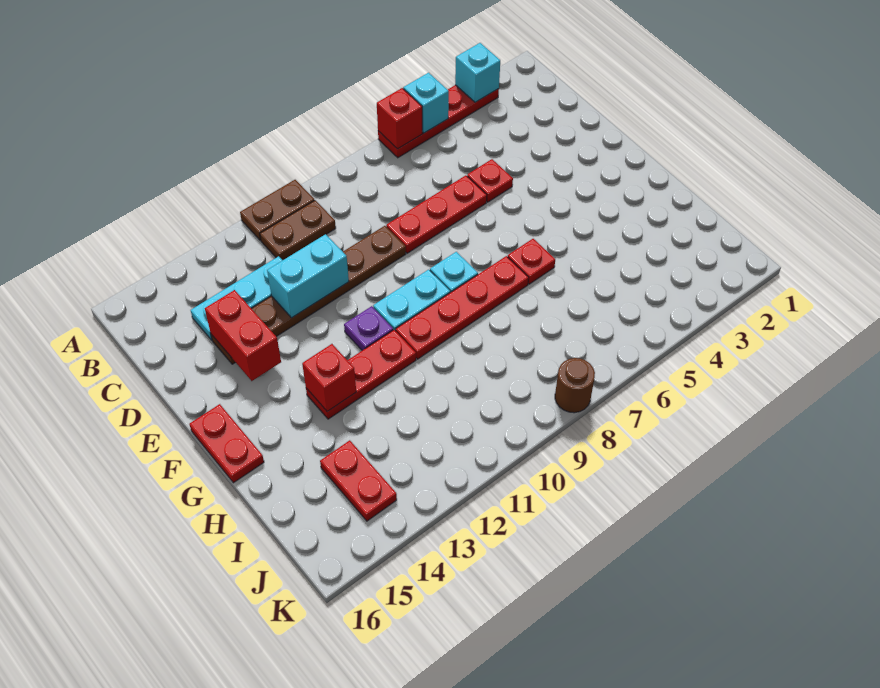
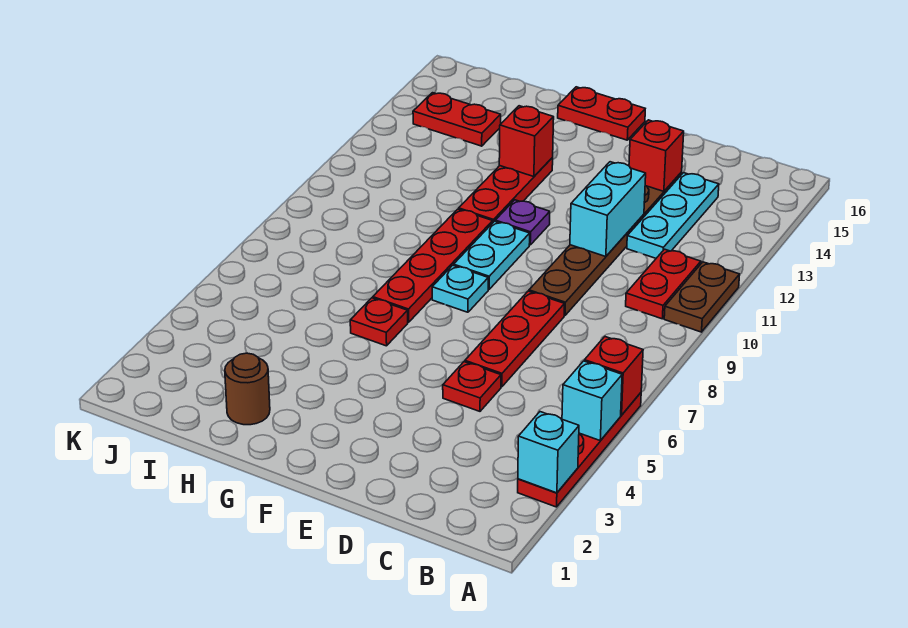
brown 1x2 plate [260,200,336,260] -> red 1x2 plate [626,249,701,319]
red 1x2 brick [205,290,281,381] -> red 1x1 brick [629,120,684,191]
brown 1x1 round brick [555,358,595,413] -> brown 1x1 round brick moved to [225,353,270,425]

